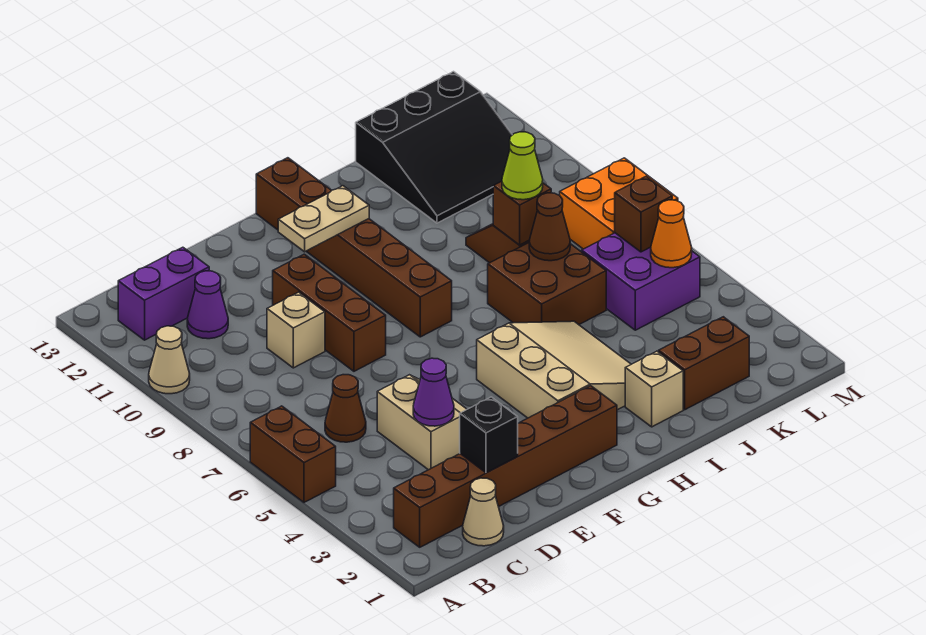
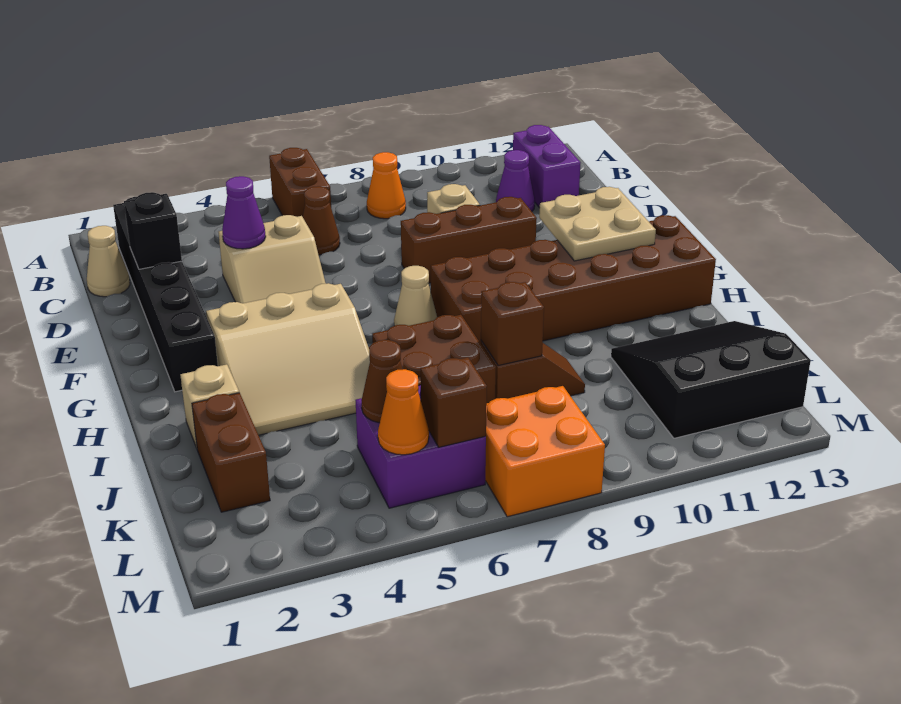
brown 1x2 brick [250,406,336,502] -> brown 1x2 brick turned to [269,148,331,217]
tan 1x1 cone [149,326,190,394] -> tan 1x1 cone moved to [394,266,437,326]
brown 1x6 brick [394,386,617,547] -> black 1x6 brick [113,197,218,392]
none -> orange 1x1 cone [367,152,406,219]
tan 1x2 plate [278,186,369,252] -> tan 2x2 plate [539,187,656,261]
brown 1x6 brick [256,158,452,337] -> brown 2x6 brick [431,215,716,343]
brown 1x1 cone [529,193,570,261] -> brown 1x1 cone moved to [361,340,403,423]
lime 1x1 cone [502,132,543,200] -> none
black 3x3 slope [356,72,512,223] -> black 3x3 slope turned to [611,321,811,438]

